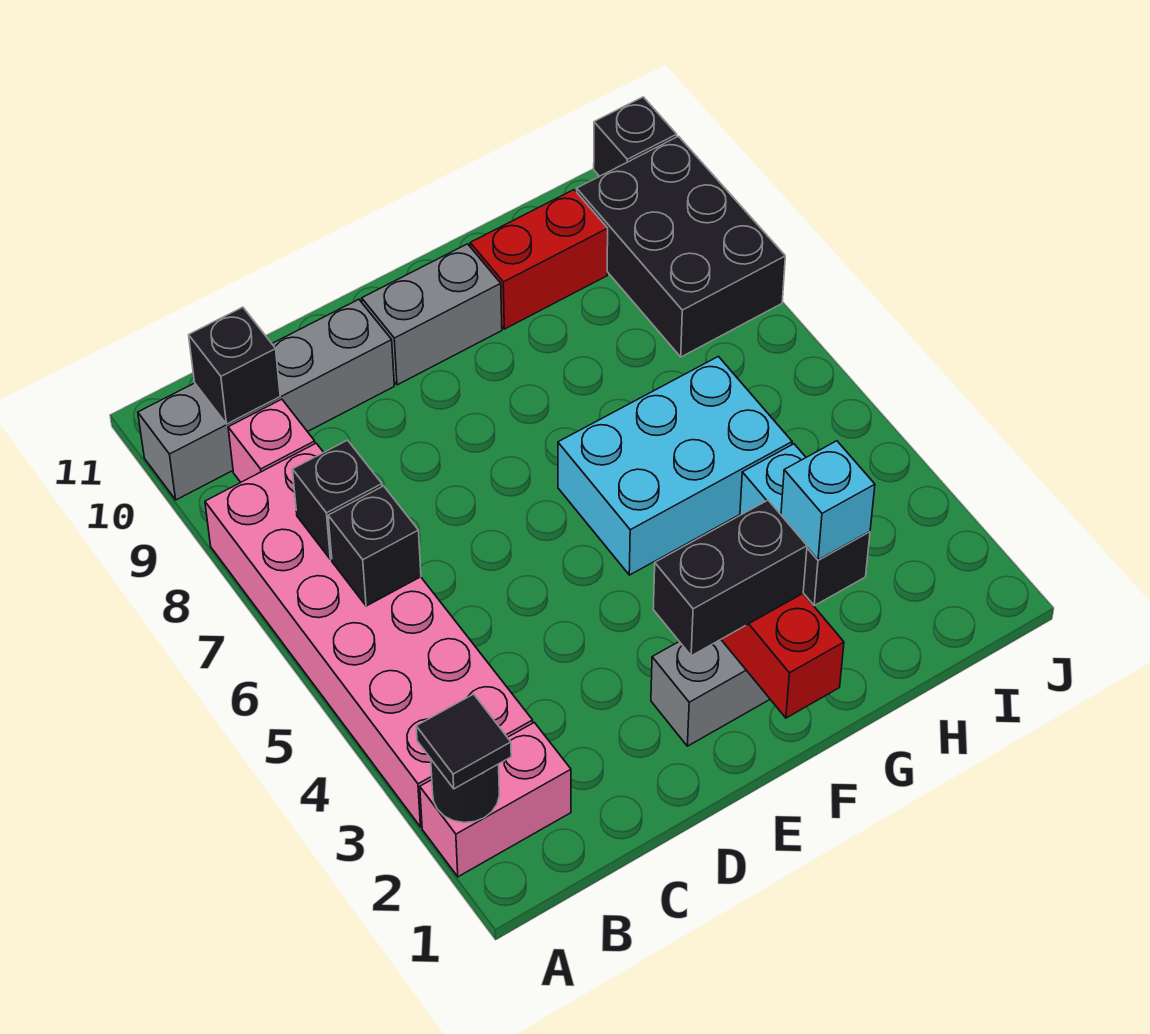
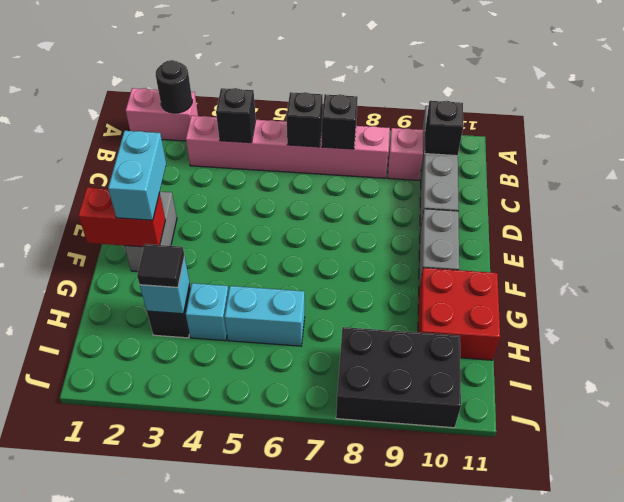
pink 1x2 brick [420,722,571,877] -> pink 1x2 brick turned to [126,88,198,141]
black 1x1 tile [416,694,511,789] -> black 1x1 tile moved to [137,244,184,287]
pink 2x6 brick [205,443,533,827] -> pink 1x6 brick [186,116,390,178]
black 1x2 brick [653,500,807,656] -> cyan 1x2 brick [108,131,166,220]
cyan 2x3 brick [558,356,792,575] -> cyan 1x2 brick [225,286,305,346]
red 1x2 brick [470,190,608,329] -> red 2x2 brick [418,268,500,360]
black 1x1 brick [594,97,677,176] -> black 1x1 brick moved to [216,88,256,143]

